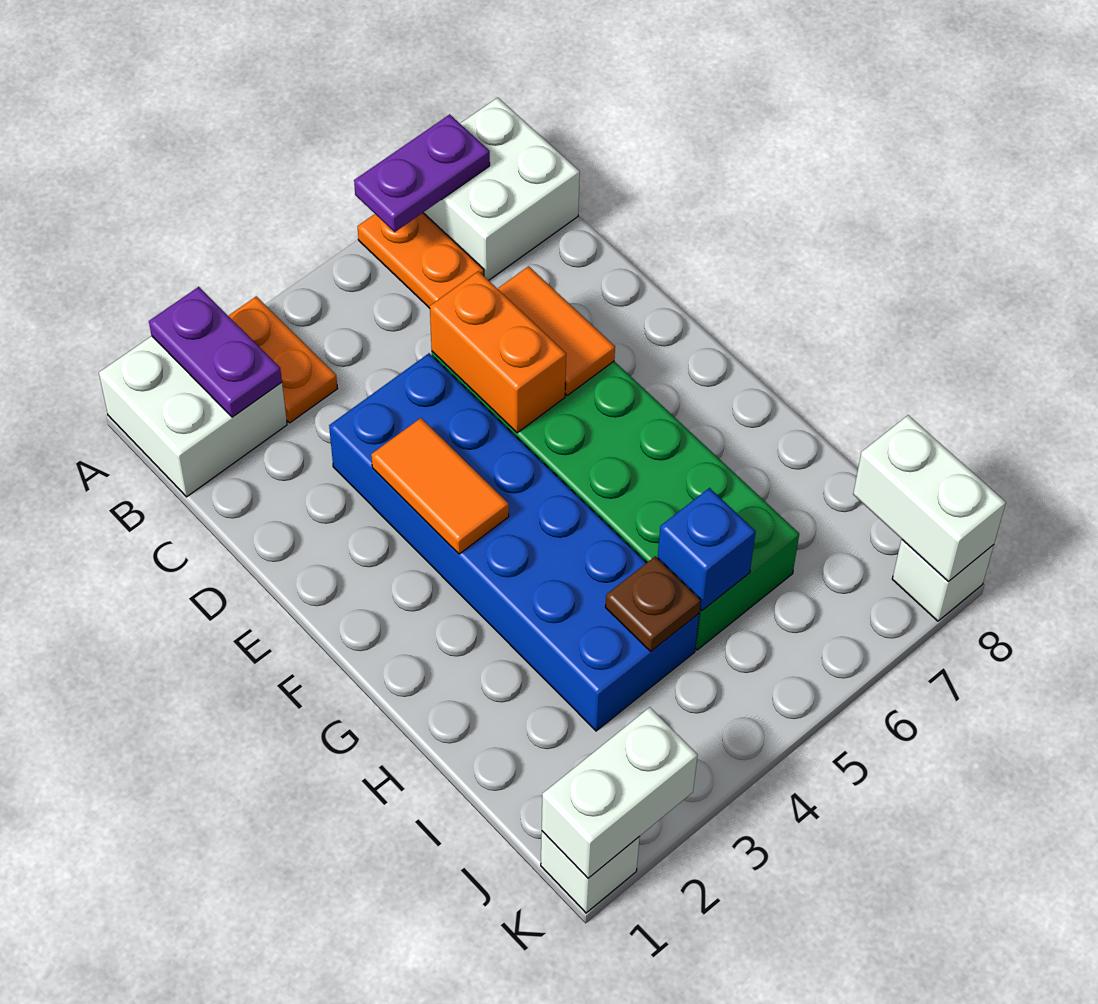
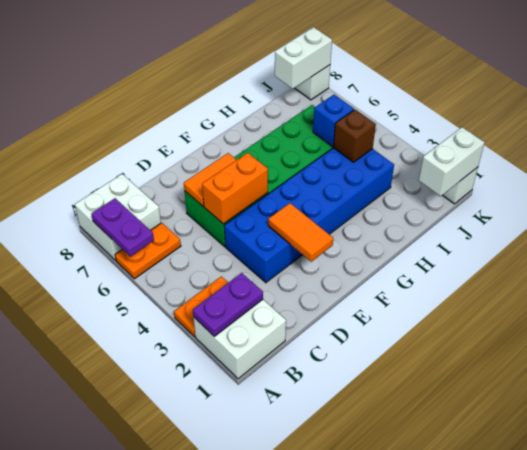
orange 1x2 tile [371,418,509,554] -> orange 1x2 tile turned to [268,203,333,262]
brown 1x1 plate [605,556,701,651] -> brown 1x1 brick [333,110,376,162]
white 1x2 brick [542,707,698,878] -> white 1x2 brick turned to [419,127,485,196]

